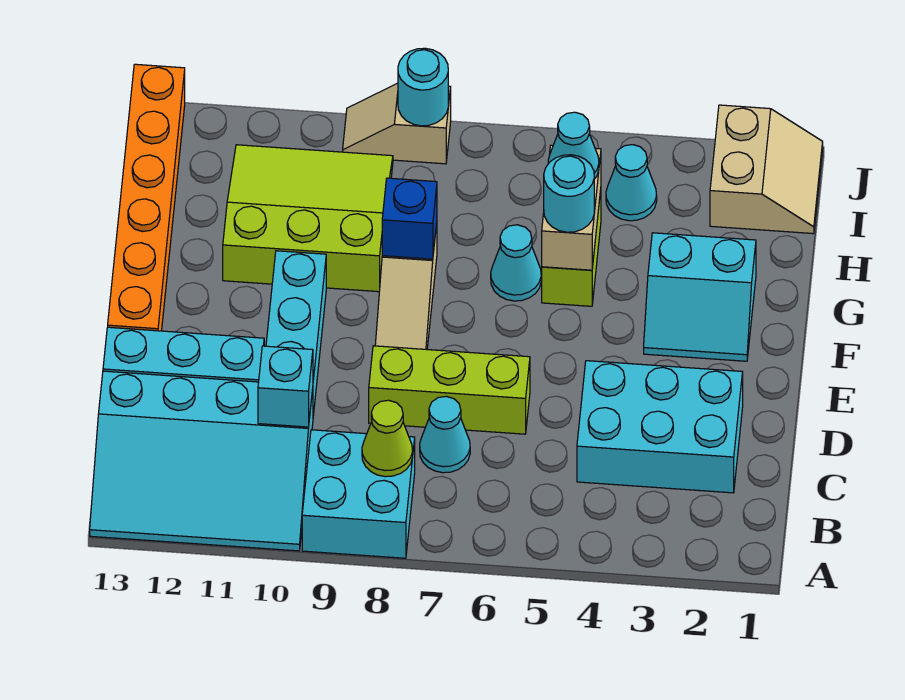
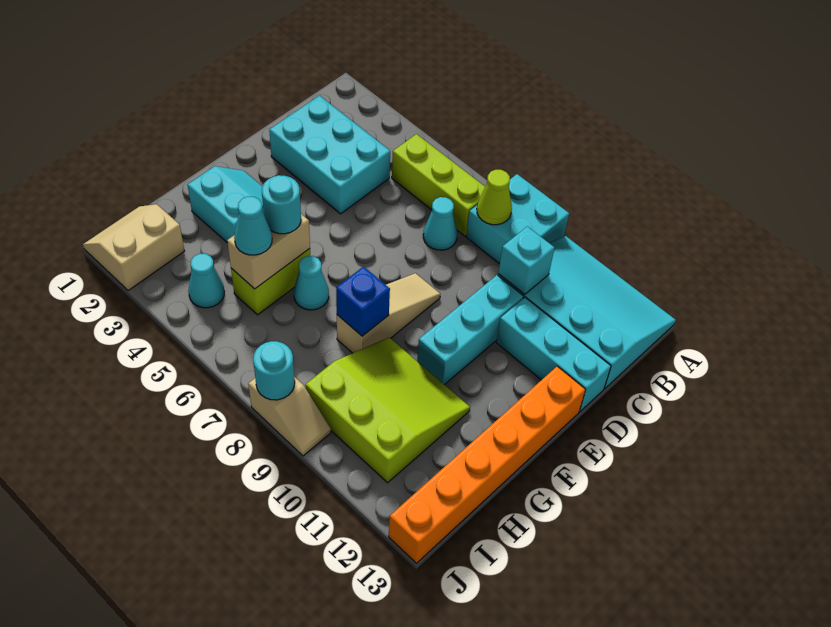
lime 1x3 brick [369,346,530,434] -> lime 1x3 brick moved to [392,134,485,236]
lime 3x3 slope [223,145,393,292] -> lime 3x3 slope turned to [306,337,470,483]

